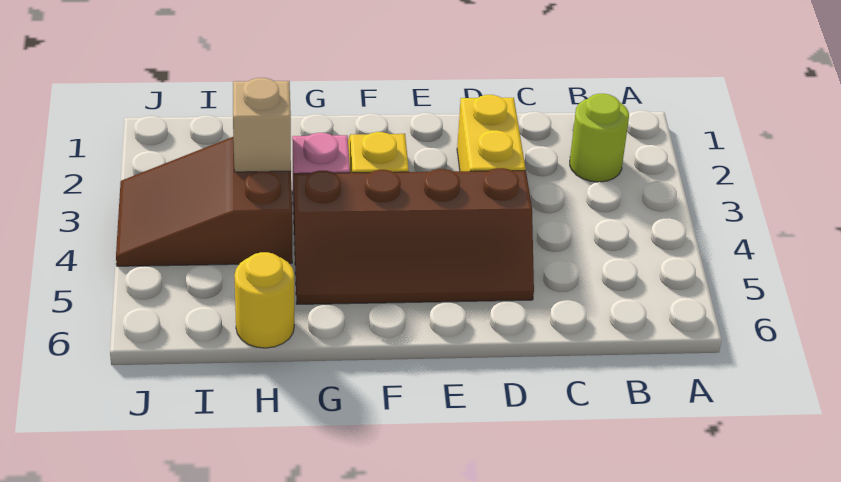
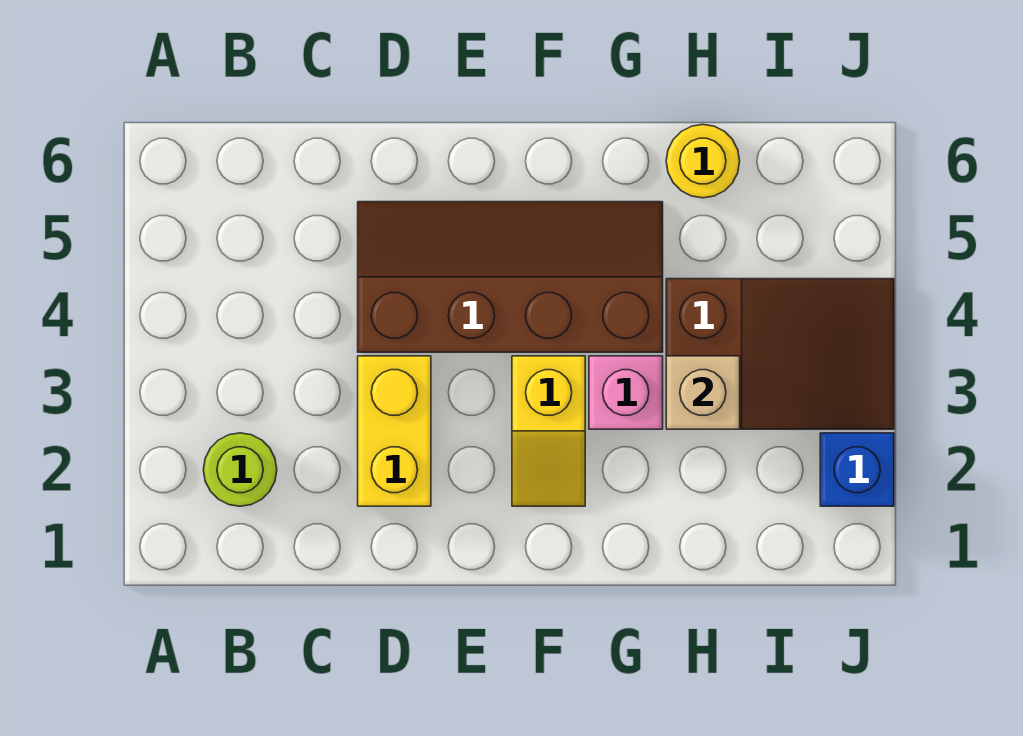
none -> blue 1x1 brick [820,433,894,506]

